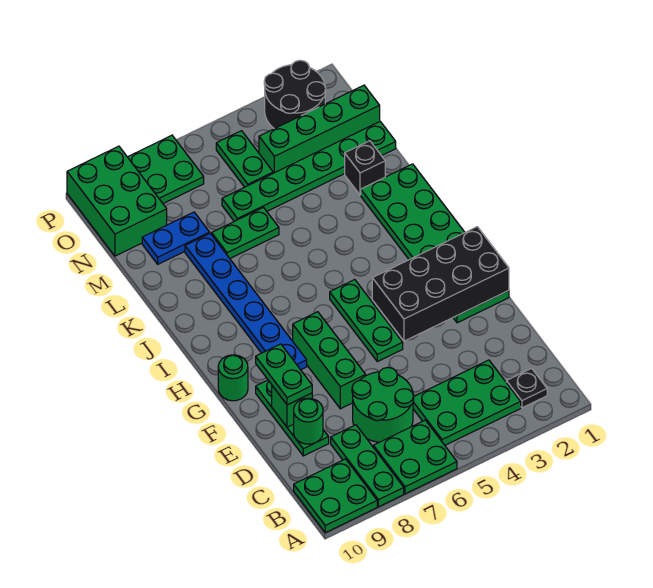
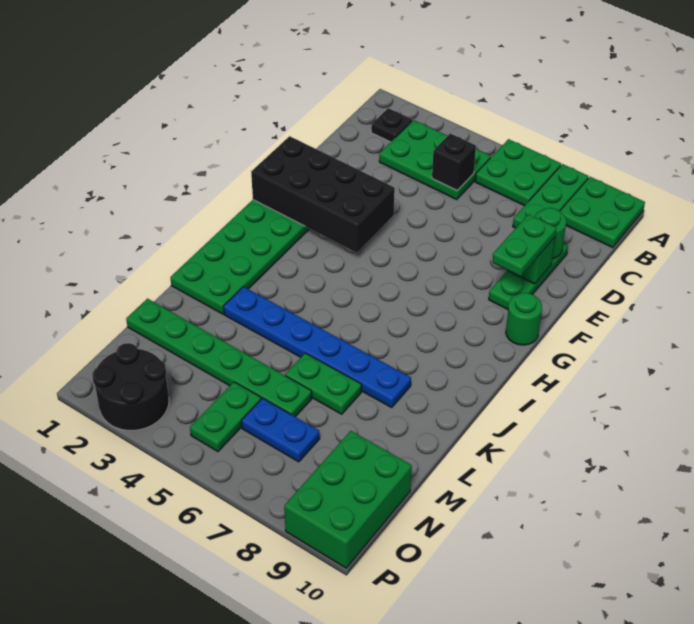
green 2x2 round brick [352,367,414,442] -> none
green 1x3 brick [293,312,366,409] -> none
green 1x3 plate [330,280,403,362] -> none
blue 1x6 plate [185,233,307,370] -> blue 1x6 plate turned to [223,287,411,407]
black 1x1 brick [345,141,385,195] -> black 1x1 brick moved to [432,133,476,190]
blue 1x2 plate [142,212,210,264] -> blue 1x2 plate moved to [241,398,320,462]
green 1x4 brick [259,85,380,173] -> none
green 2x2 plate [128,135,204,204] -> none

